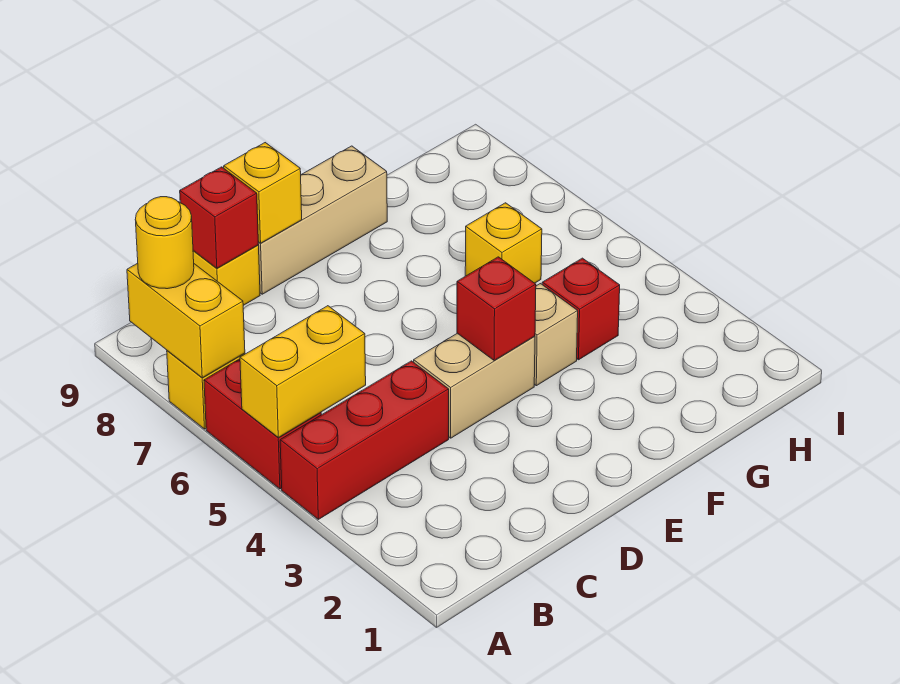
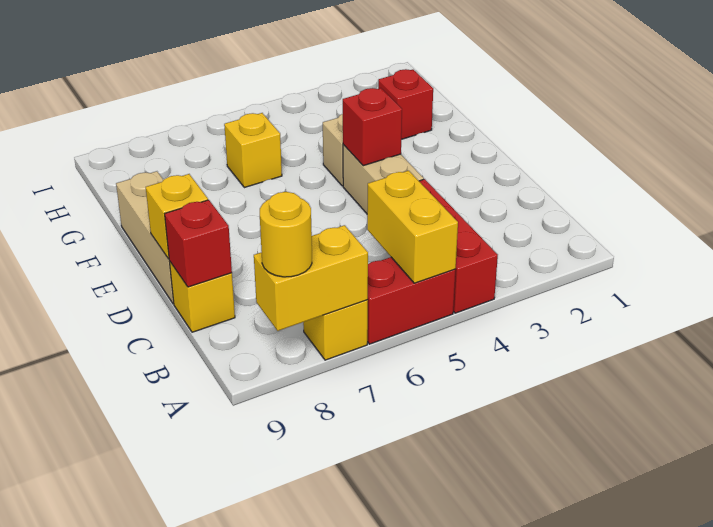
red 1x1 brick [542,258,620,360] -> red 1x1 brick moved to [378,69,433,139]

